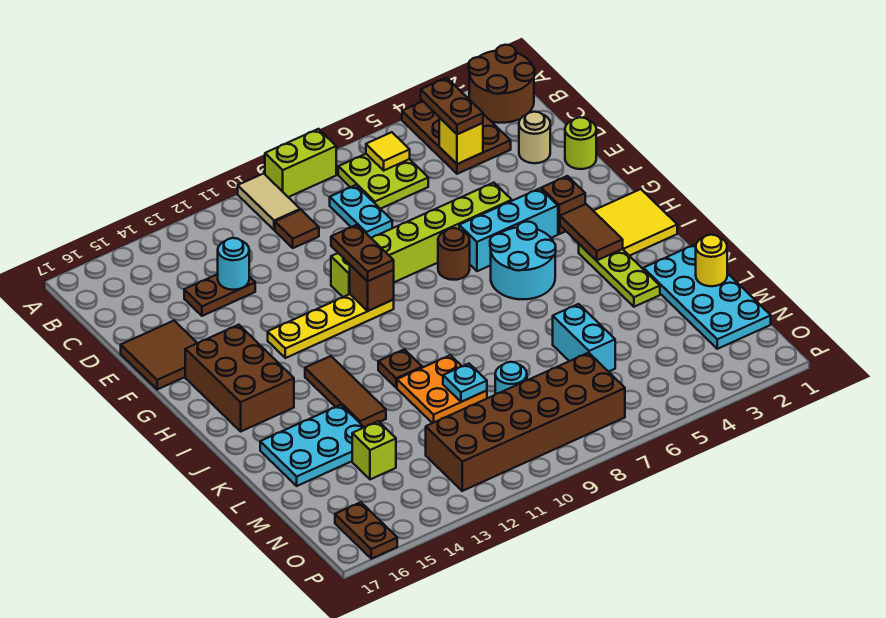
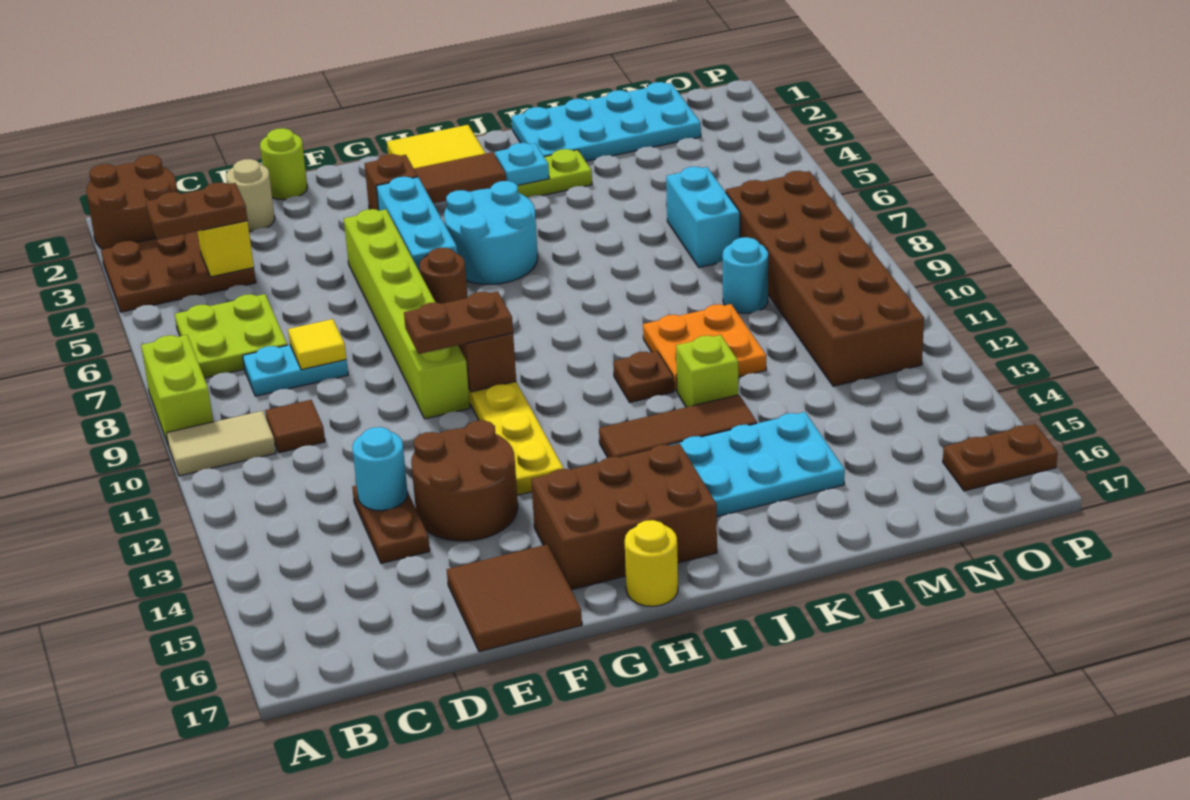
yellow 1x1 tile [366,132,410,170] -> yellow 1x1 tile moved to [288,319,346,370]
none -> brown 2x2 round brick [411,420,518,541]
cyan 2x3 plate [260,405,364,486] -> cyan 2x3 plate turned to [669,412,845,517]
yellow 1x1 round brick [696,235,727,286] -> yellow 1x1 round brick moved to [625,520,678,606]
cyan 1x2 brick [553,304,615,372] -> cyan 1x2 brick turned to [666,167,740,267]
cyan 1x1 plate [443,364,487,402] -> cyan 1x1 plate moved to [495,143,549,185]
lime 1x1 brick [352,421,396,479] -> lime 1x1 brick moved to [676,335,738,407]

